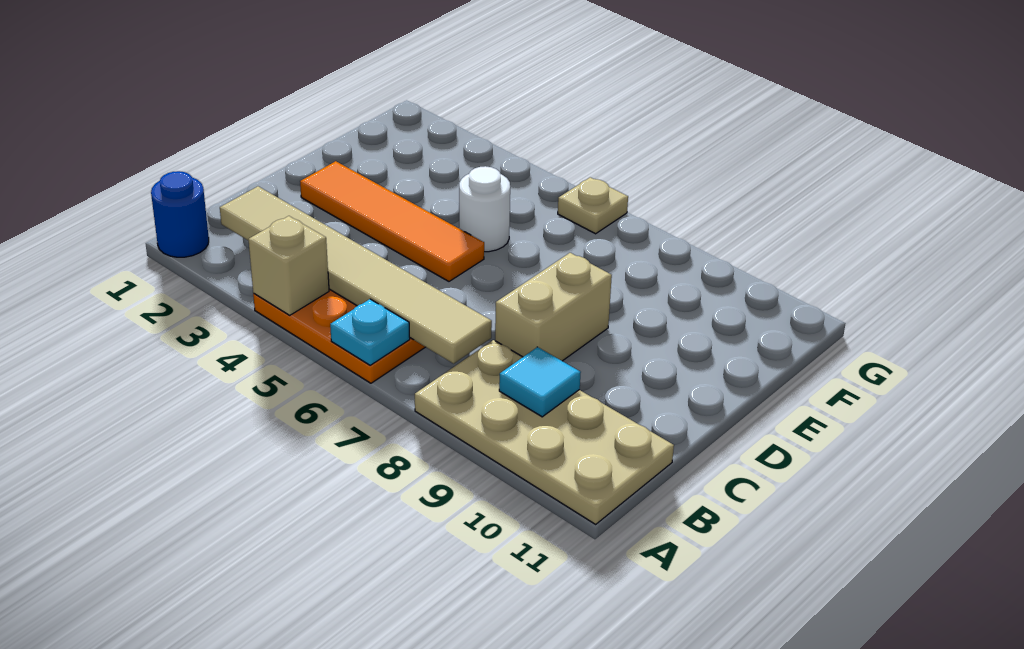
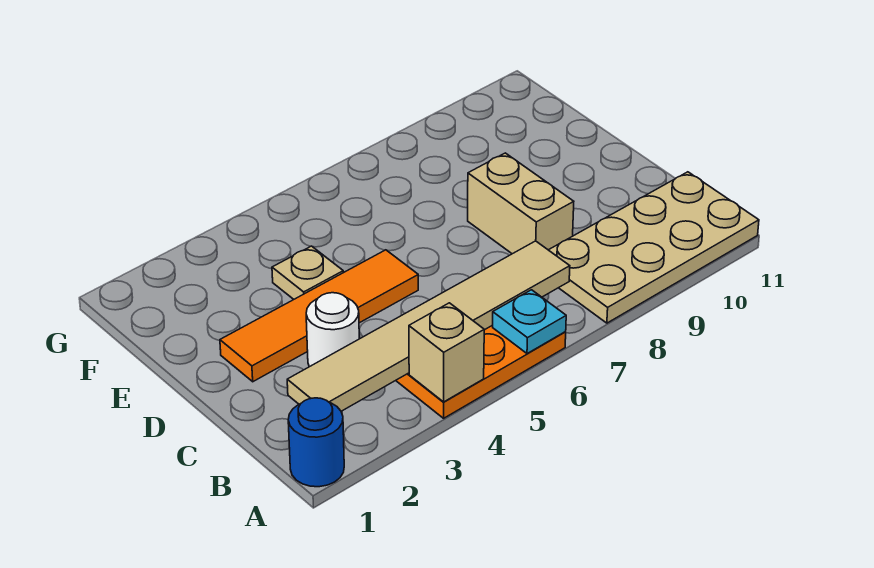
cyan 1x1 tile [499,347,581,417] -> none
white 1x1 round brick [459,166,510,252] -> white 1x1 round brick moved to [306,293,359,367]
tan 1x1 plate [558,177,628,234] -> tan 1x1 plate moved to [272,246,343,299]

